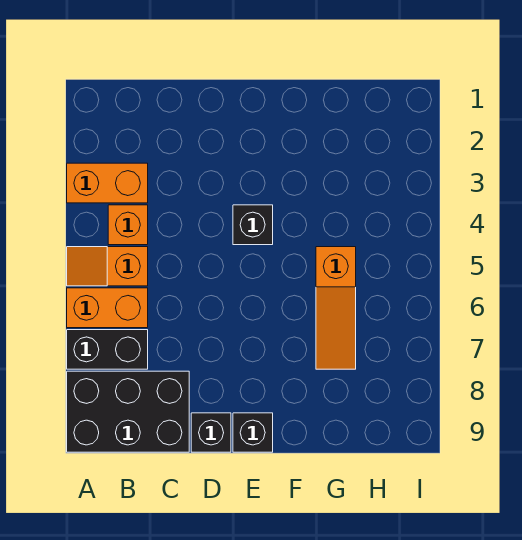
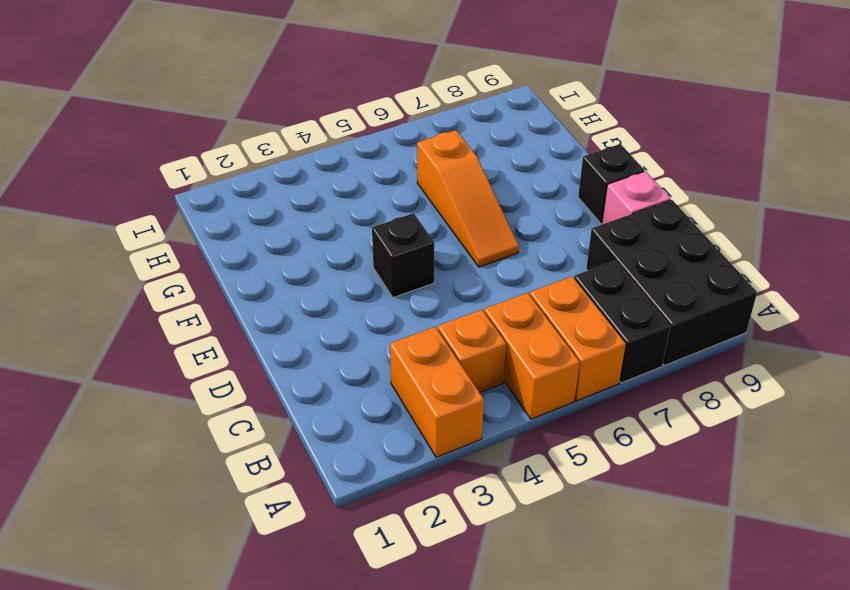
orange 1x2 slope [67,247,148,286] -> orange 1x2 brick [484,293,580,419]
black 1x1 brick [191,413,231,452] -> pink 1x1 brick [602,171,671,224]
orange 1x3 slope [316,247,356,369] -> orange 1x3 slope turned to [417,130,519,267]

